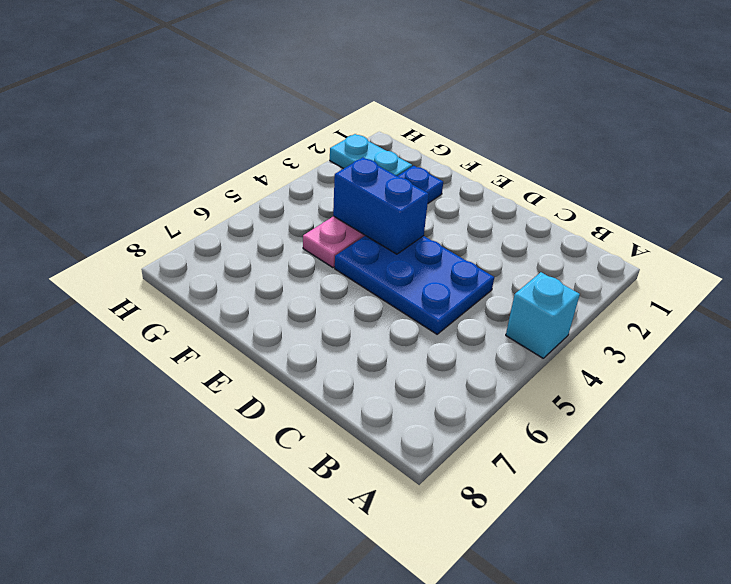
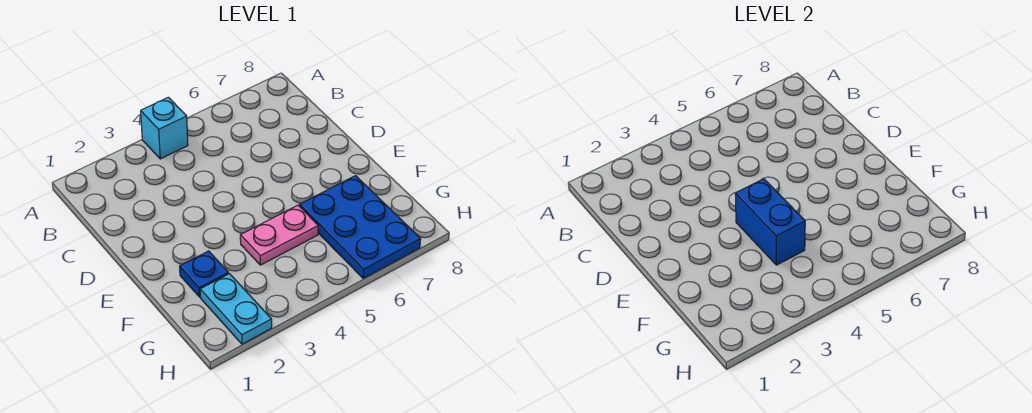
blue 2x3 plate [335,235,494,334] -> blue 2x3 plate moved to [300,176,421,278]

